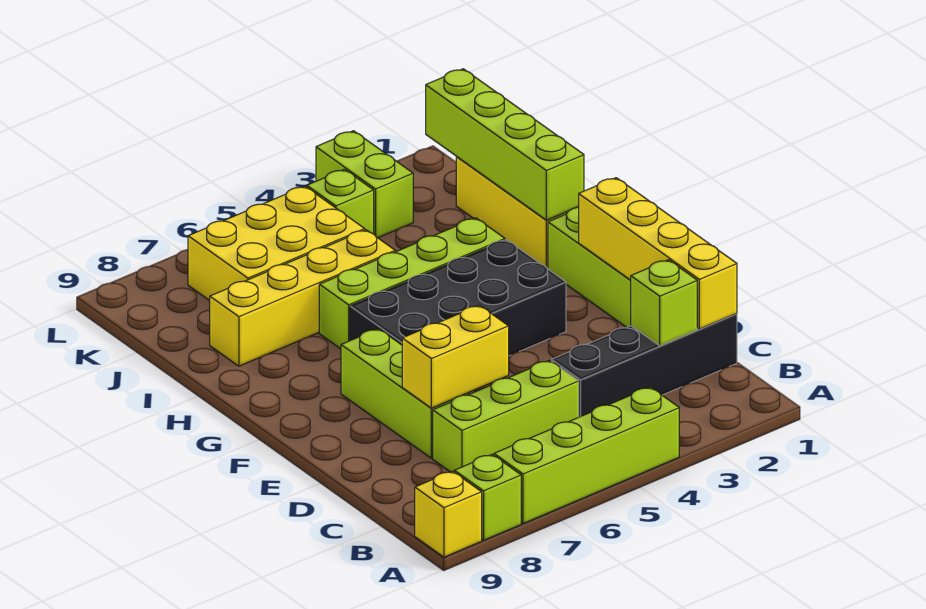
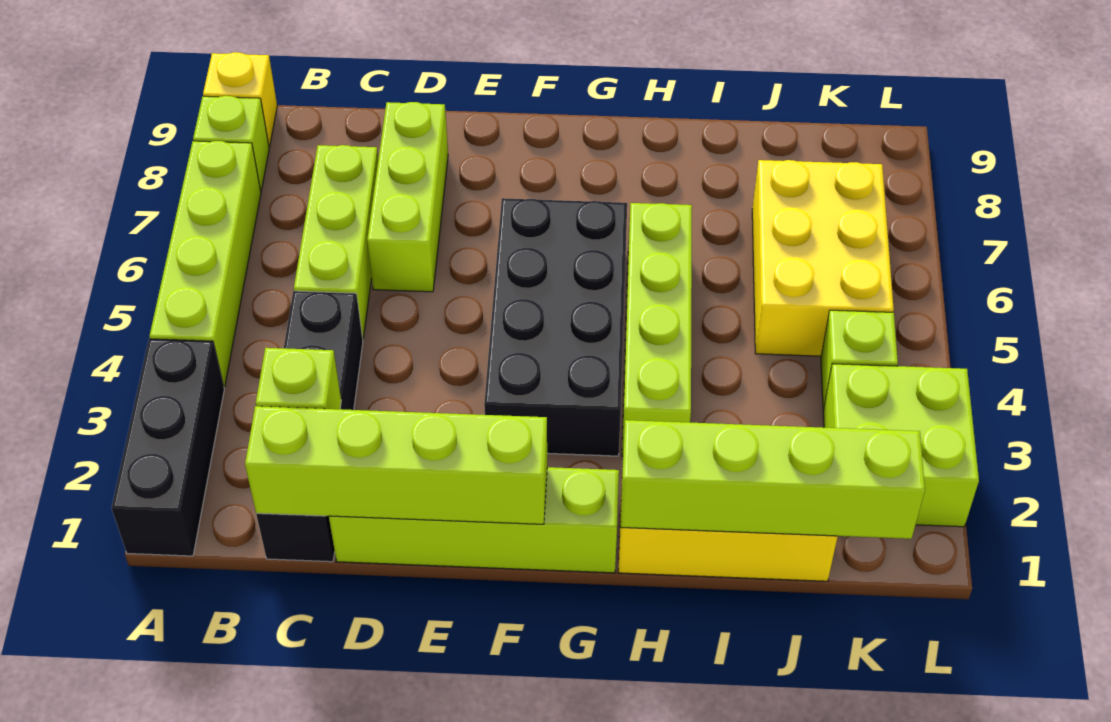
none -> black 1x3 brick [112,339,224,556]
yellow 1x4 brick [579,178,737,329] -> lime 1x4 brick [245,406,547,524]
yellow 1x2 brick [402,305,509,408] -> none
lime 1x3 brick [341,329,469,458] -> lime 1x3 brick turned to [367,102,448,292]
yellow 1x4 brick [210,230,395,366] -> none
lime 1x2 brick [316,131,413,238] -> lime 2x2 brick [823,364,979,527]

